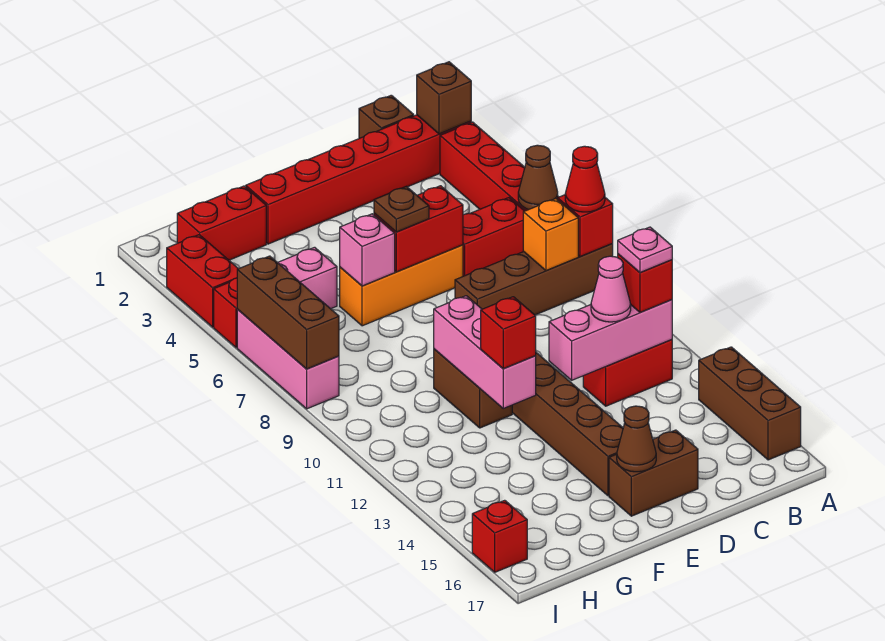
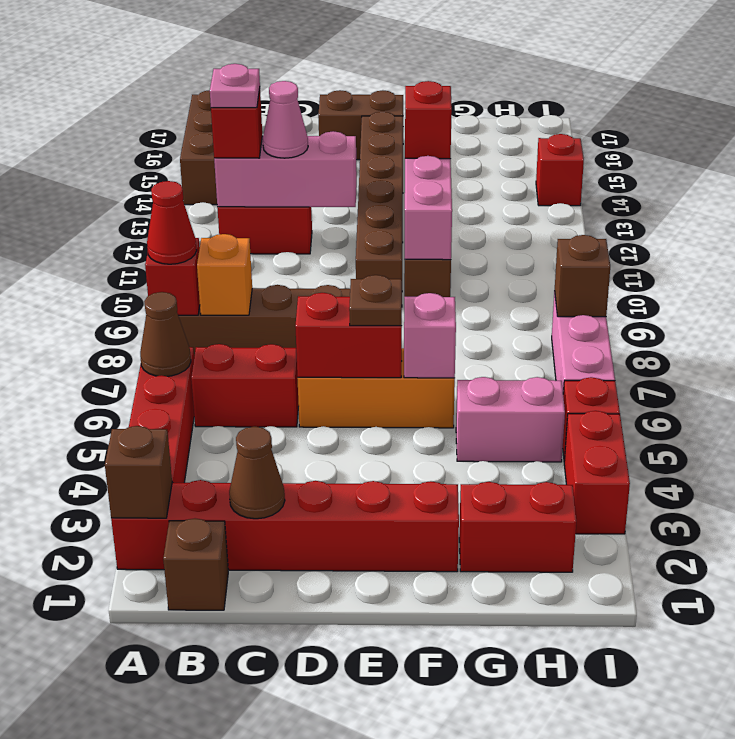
brown 1x1 cone [617,406,656,472] -> brown 1x1 cone moved to [229,427,285,519]
brown 1x3 brick [237,256,339,369] -> brown 1x1 brick [555,235,610,317]
red 1x1 brick [472,500,527,572] -> red 1x1 brick moved to [536,134,584,206]

